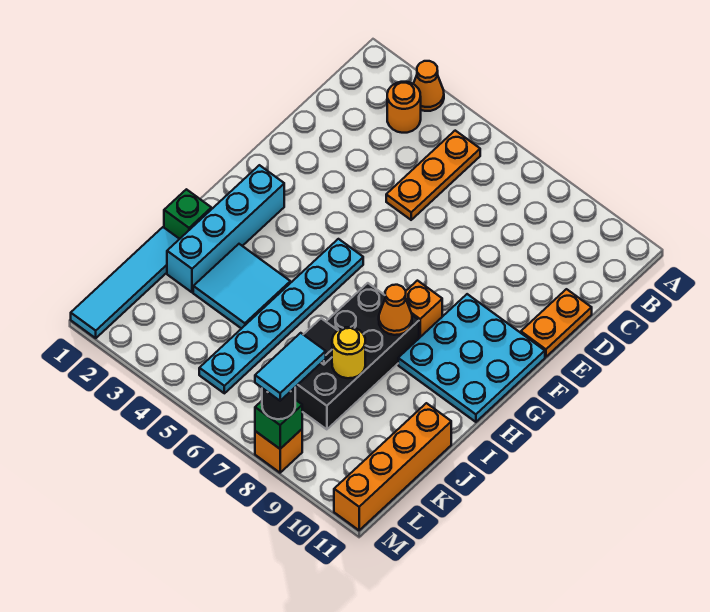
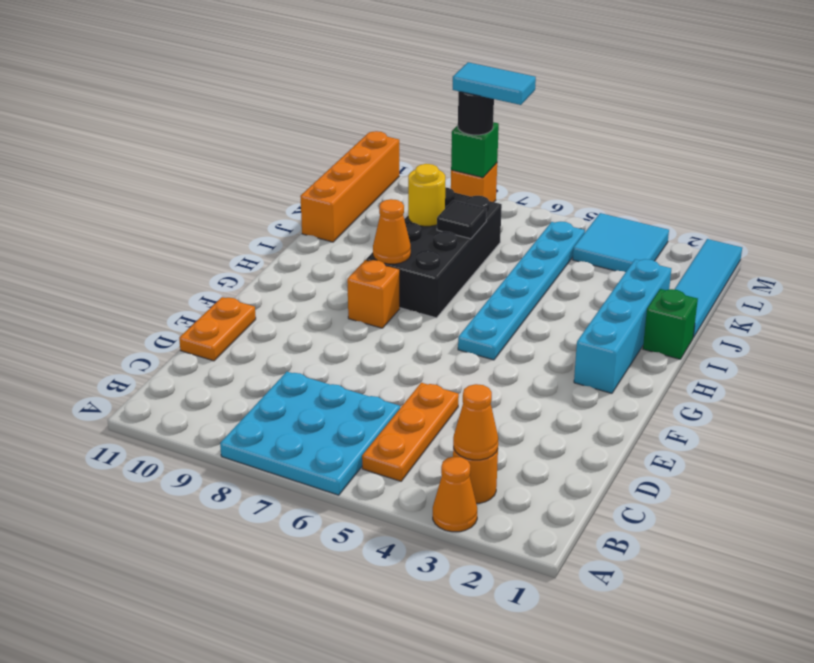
none -> orange 1x1 cone [453,384,498,460]
cyan 3x3 plate [398,294,545,422] -> cyan 3x3 plate moved to [220,372,400,495]
cyan 2x2 tile [193,244,290,329] -> cyan 2x2 tile moved to [573,213,669,272]
cyan 1x2 tile [255,333,326,401] -> cyan 1x2 tile turned to [453,62,536,105]

